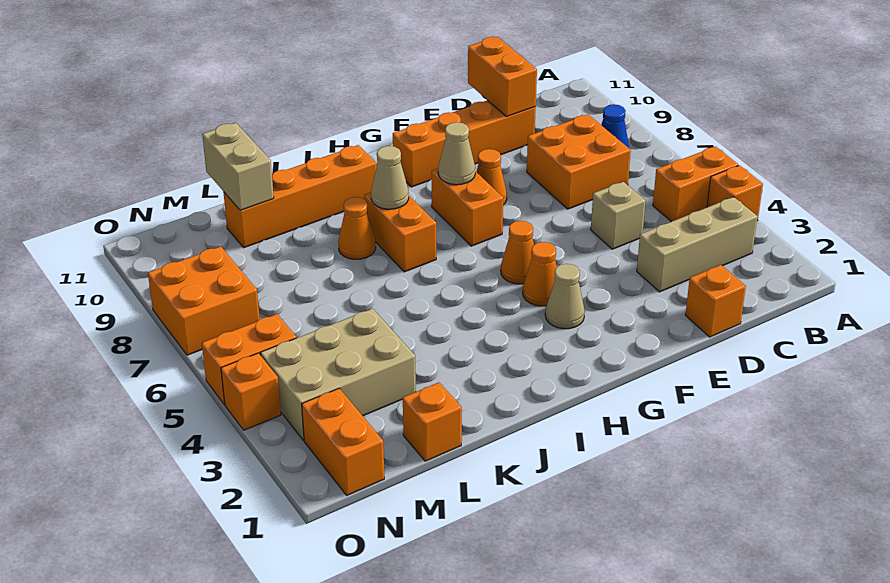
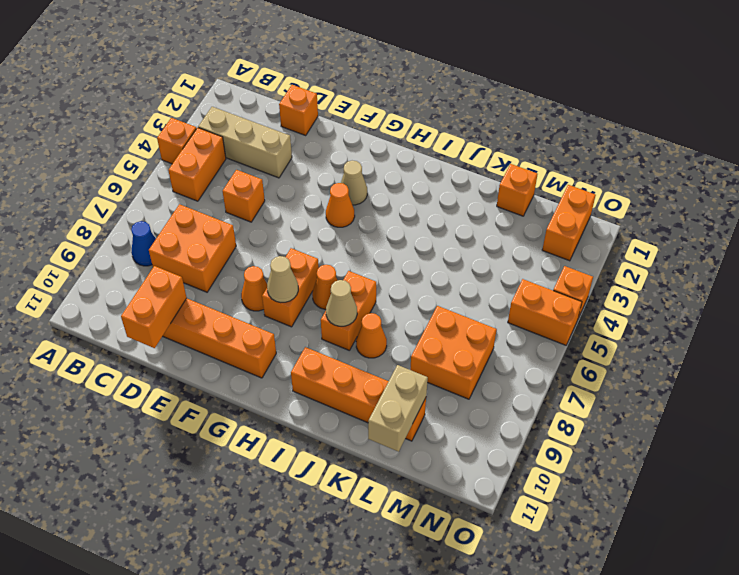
orange 1x2 brick [653,147,738,222] -> orange 1x2 brick turned to [168,128,226,201]
tan 1x1 brick [591,182,646,249] -> orange 1x1 brick [223,170,265,222]
orange 1x1 cone [501,221,534,284] -> orange 1x1 cone moved to [312,265,338,309]
tan 2x3 brick [261,309,416,441] -> none
orange 2x2 brick [148,246,260,355] -> orange 2x2 brick moved to [410,306,497,399]

